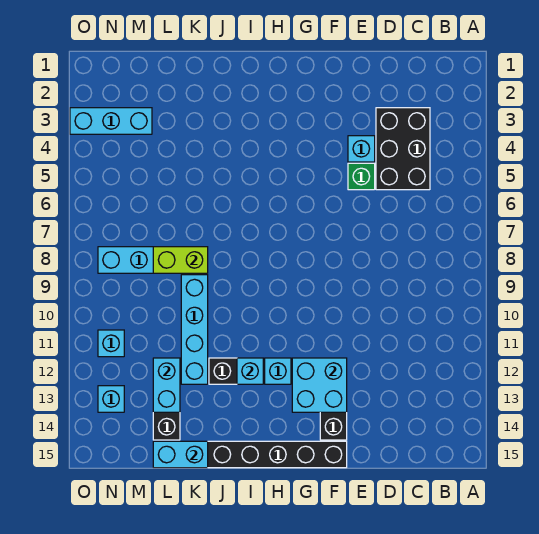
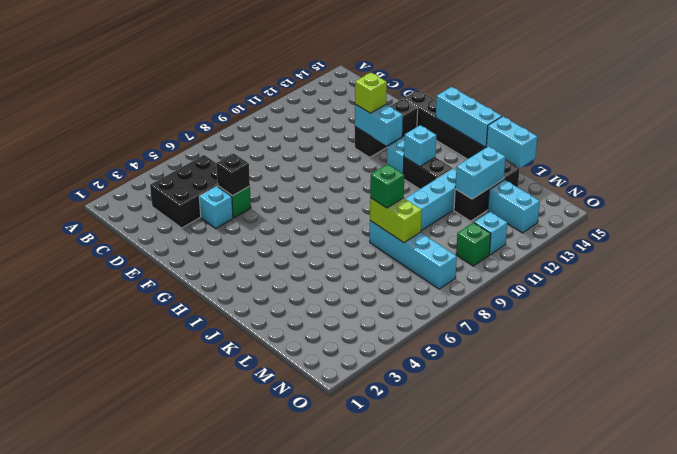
none -> black 1x1 brick [216,153,250,196]
cyan 2x2 brick [292,358,347,412] -> cyan 1x2 brick [355,104,403,146]
none -> lime 1x1 brick [355,73,387,113]
none -> green 1x1 brick [370,164,404,208]
cyan 1x3 brick [70,108,152,134] -> cyan 1x3 brick moved to [436,87,502,147]
none -> green 1x1 brick [456,223,491,266]
cyan 1x1 brick [98,386,124,412] -> cyan 1x2 brick [488,180,540,233]

